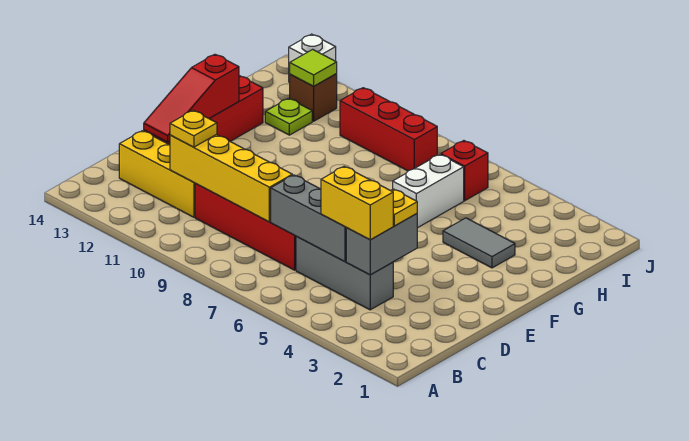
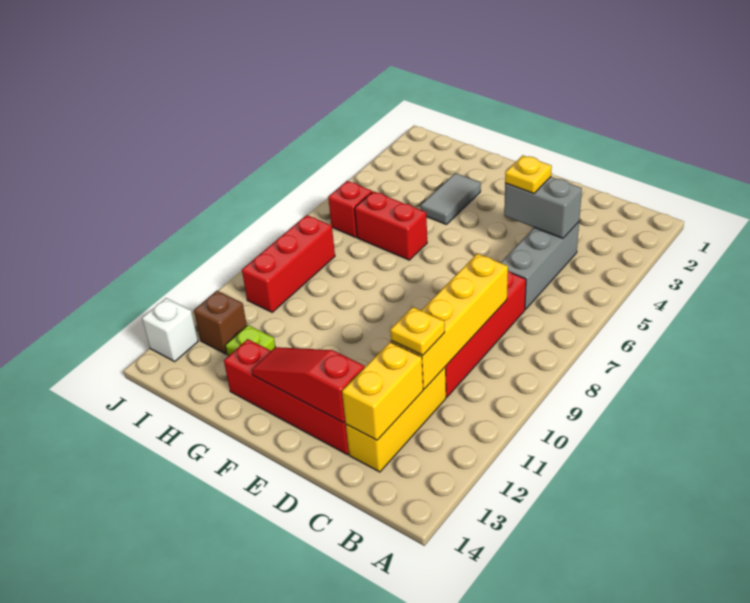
yellow 1x2 brick [321,166,393,240] -> yellow 1x2 brick moved to [342,342,423,440]
grey 1x3 brick [271,175,346,262] -> none
red 1x3 slope [144,54,239,142] -> red 1x3 slope turned to [252,347,364,423]
white 1x2 brick [393,154,464,228] -> red 1x2 brick [355,191,427,260]
lime 1x1 tile [290,49,337,86] -> none

